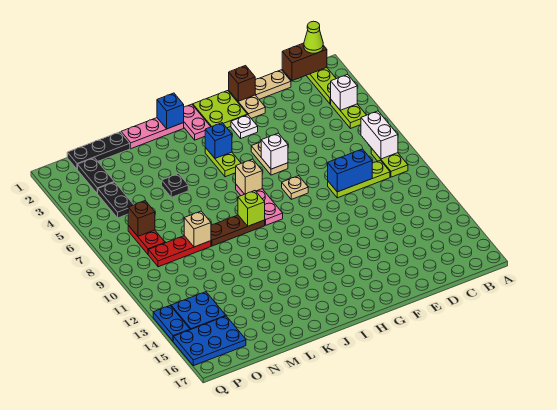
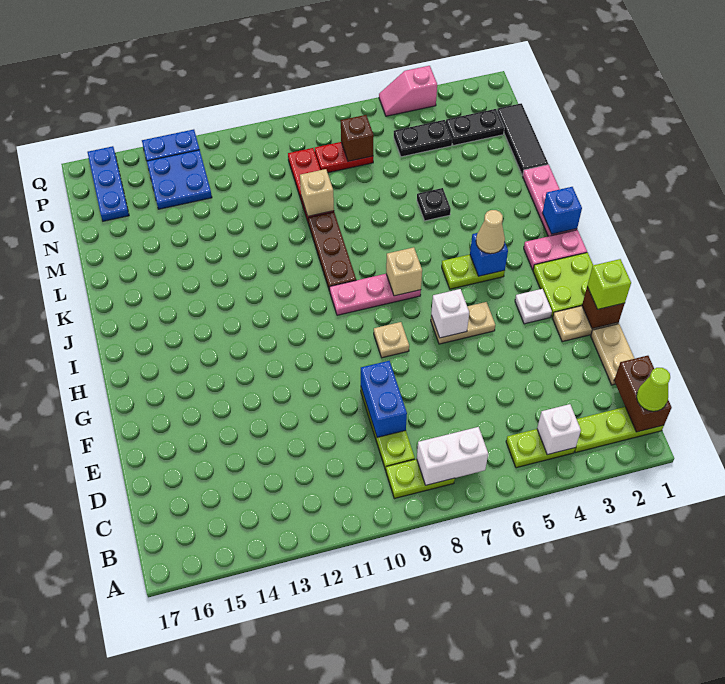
none -> tan 1x1 cone [476,210,505,254]
lime 1x1 brick [238,191,265,226] -> lime 1x1 brick moved to [587,259,631,309]
black 1x3 plate [67,132,130,169] -> black 1x3 tile [497,103,548,176]
blue 2x3 plate [173,316,246,366] -> blue 1x3 plate [87,146,129,221]
none -> pink 1x2 slope [379,66,437,116]

